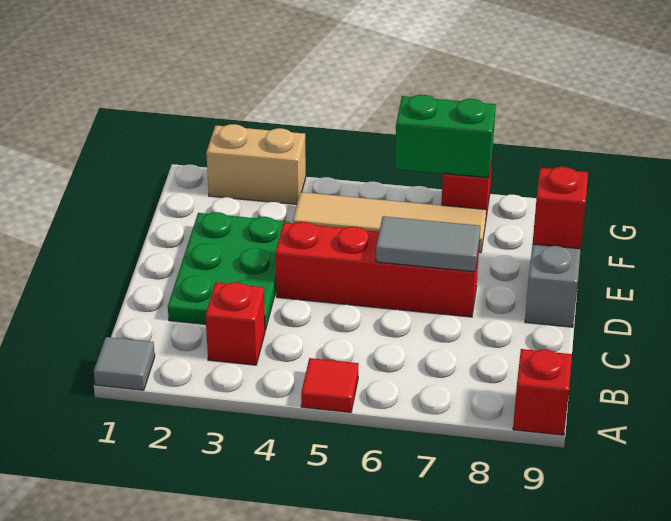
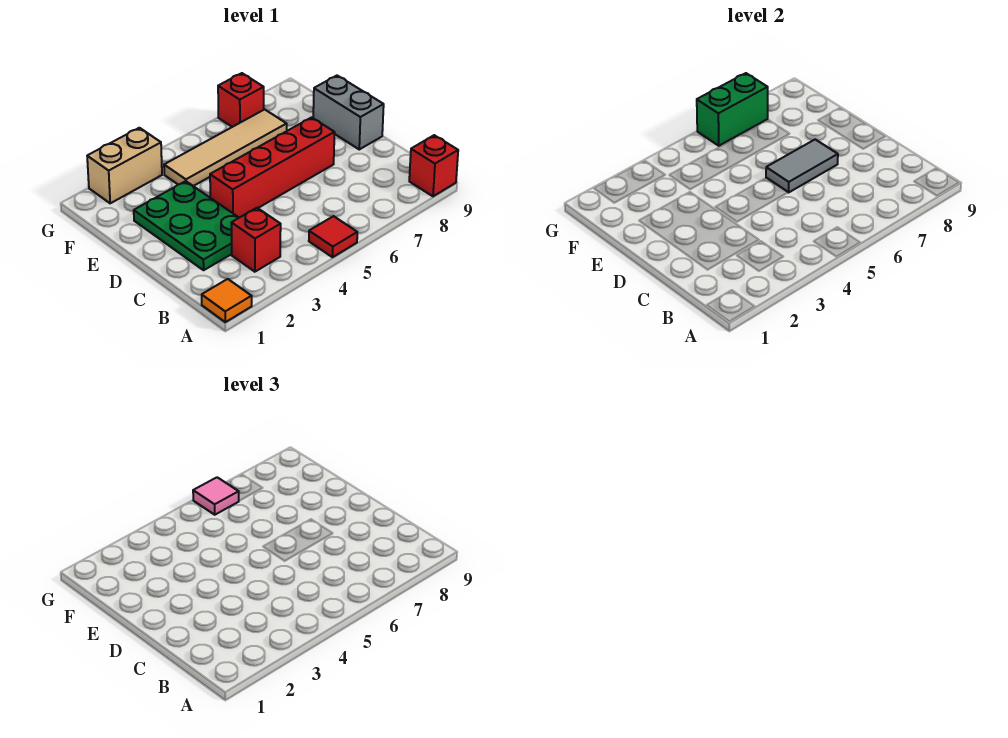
grey 1x1 tile [94,337,155,390] -> orange 1x1 tile [202,279,252,322]
red 1x1 brick [533,167,588,249] -> none
none -> pink 1x1 tile [193,477,239,515]

